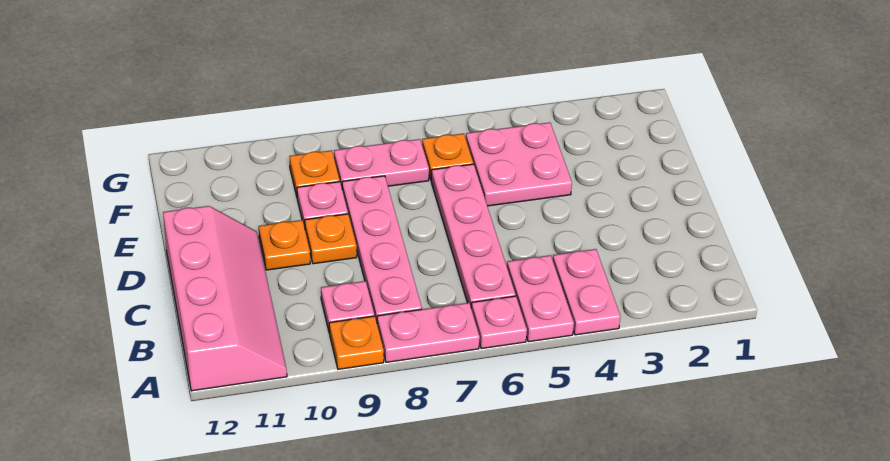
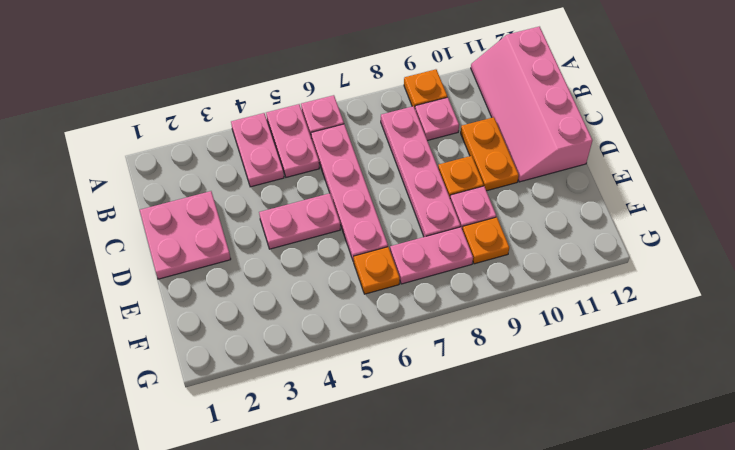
pink 1x2 plate [377,303,480,362] -> pink 1x2 plate moved to [259,193,340,249]
orange 1x1 plate [259,220,310,270] -> orange 1x2 plate [461,117,519,191]
pink 2x2 plate [466,122,572,206] -> pink 2x2 plate moved to [140,191,231,279]

